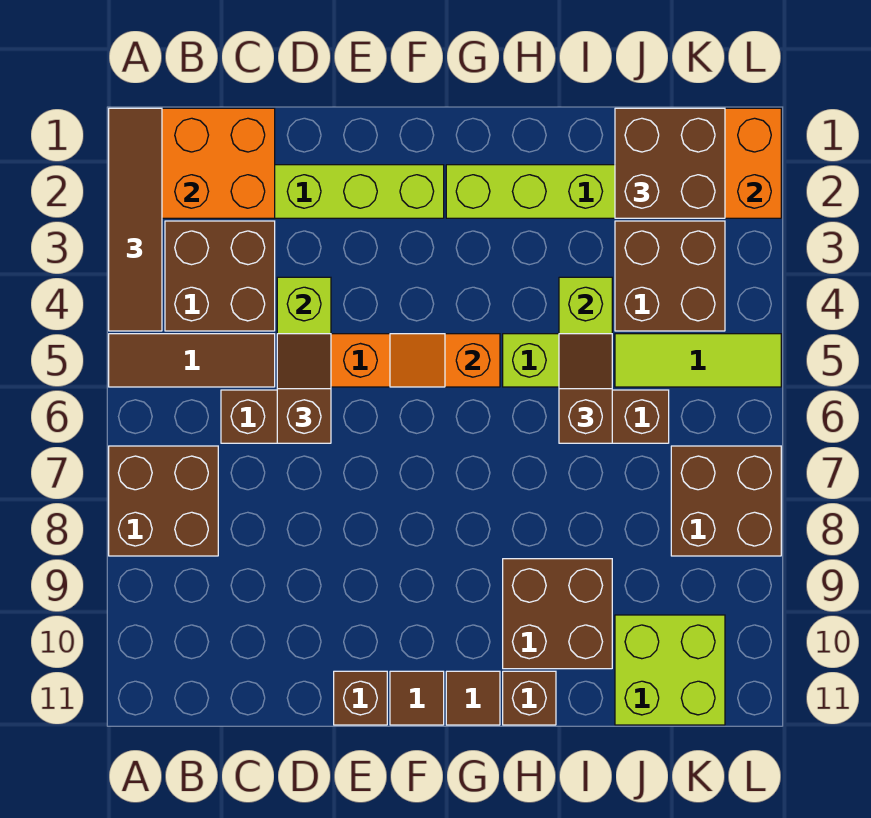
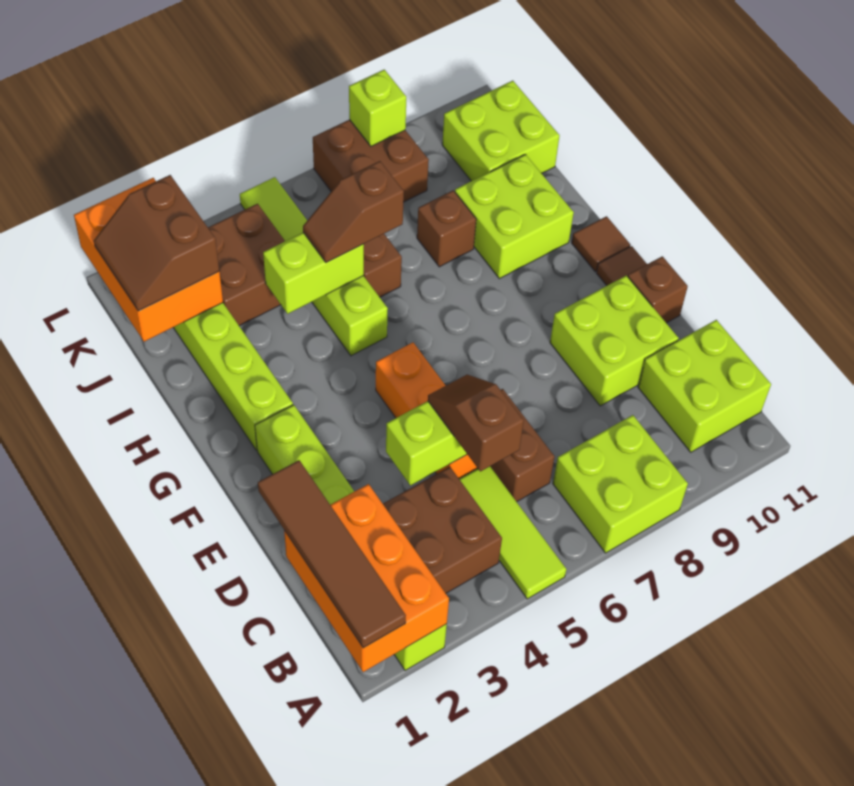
brown 1x4 tile [109,108,162,331] -> brown 1x4 tile turned to [258,460,406,648]
brown 1x3 tile [109,334,275,387] -> lime 1x3 tile [459,467,566,599]
brown 2x2 brick [109,446,218,556] -> lime 2x2 brick [553,415,688,553]
none -> lime 2x2 brick [638,320,771,452]
brown 1x2 slope [277,334,331,443] -> brown 1x2 slope turned to [428,375,524,471]
none -> lime 2x2 brick [550,275,679,406]
orange 1x2 slope [390,334,500,387] -> none
brown 2x2 brick [503,559,612,669] -> lime 2x2 brick [455,154,574,279]
brown 1x1 brick [503,671,556,725] -> brown 1x1 brick moved to [417,190,476,267]
brown 2x2 brick [615,108,725,218] -> brown 2x2 slope [94,175,219,311]
none -> lime 1x1 brick [349,70,406,146]

